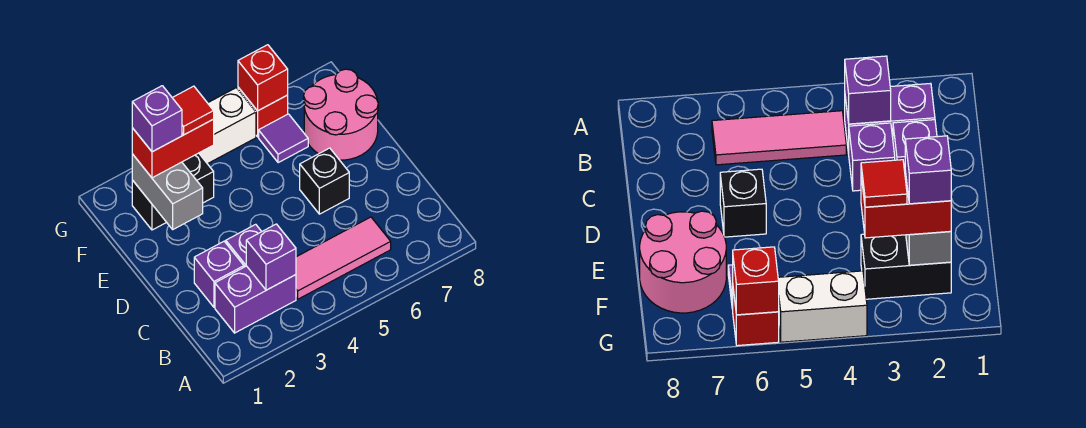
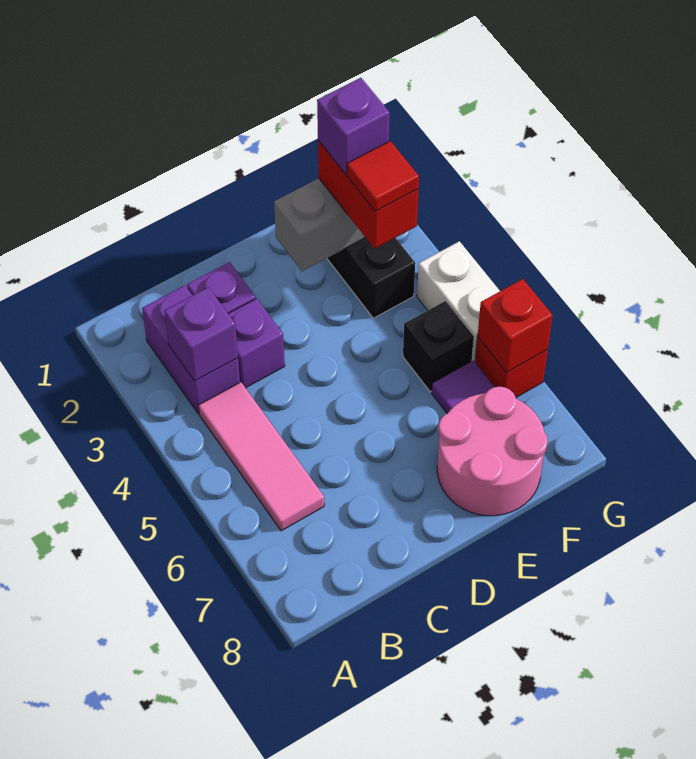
black 1x1 brick [300,148,349,214] -> black 1x1 brick moved to [403,301,474,392]

